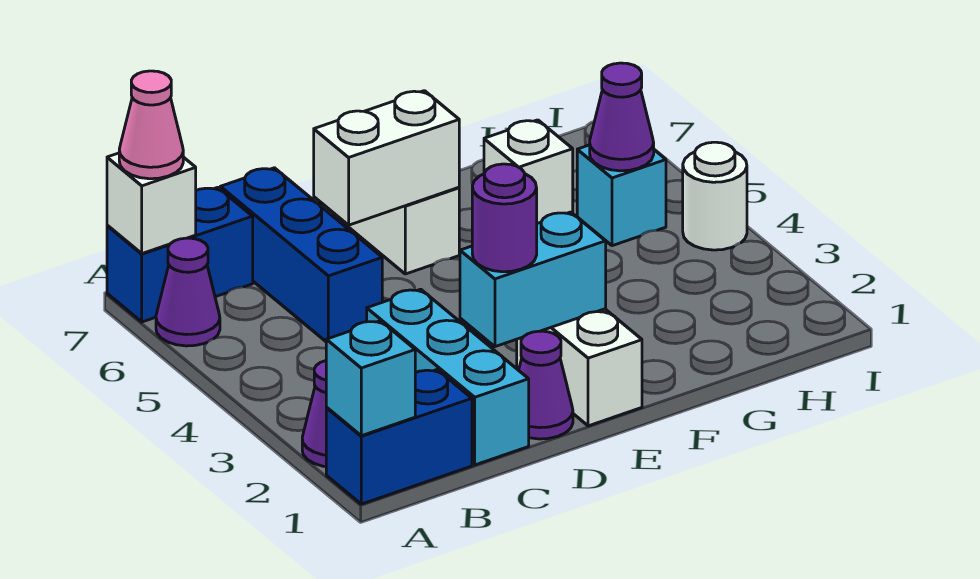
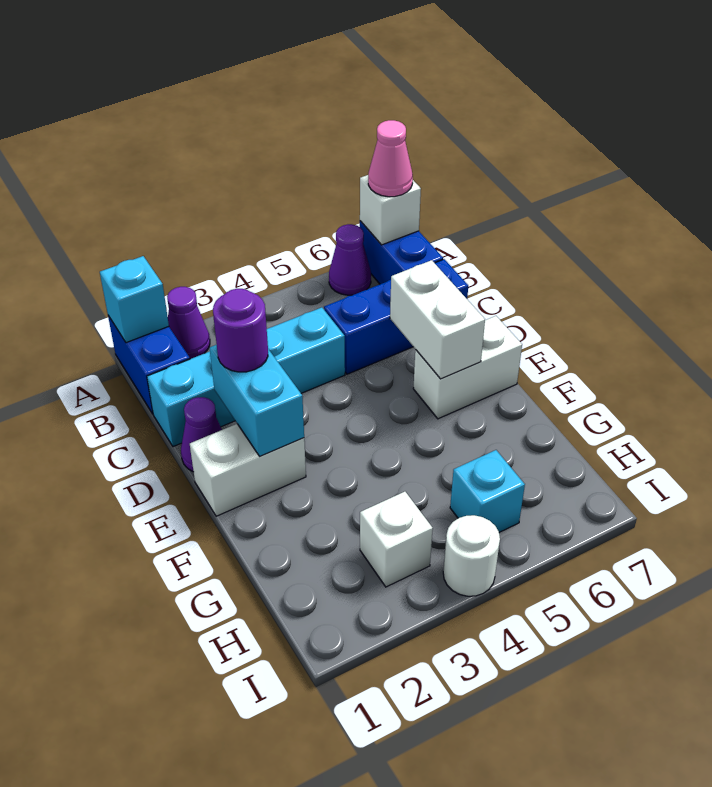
cyan 1x3 brick [367,289,529,465] -> cyan 1x4 brick [147,307,345,447]
white 1x1 brick [484,120,573,223] -> white 1x1 brick moved to [360,492,433,587]
purple 1x1 cone [590,63,654,171] -> none

